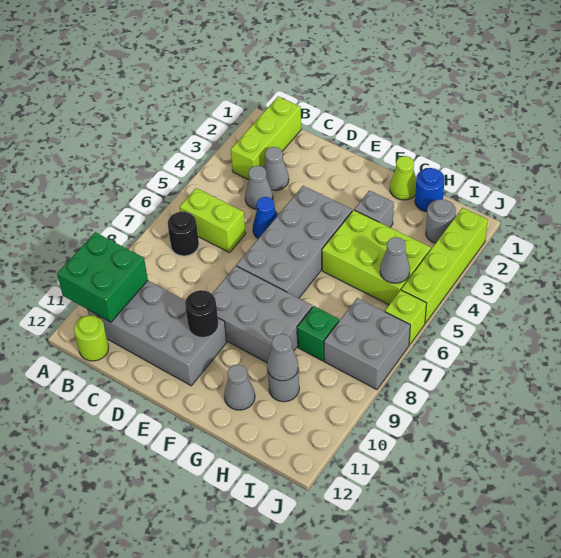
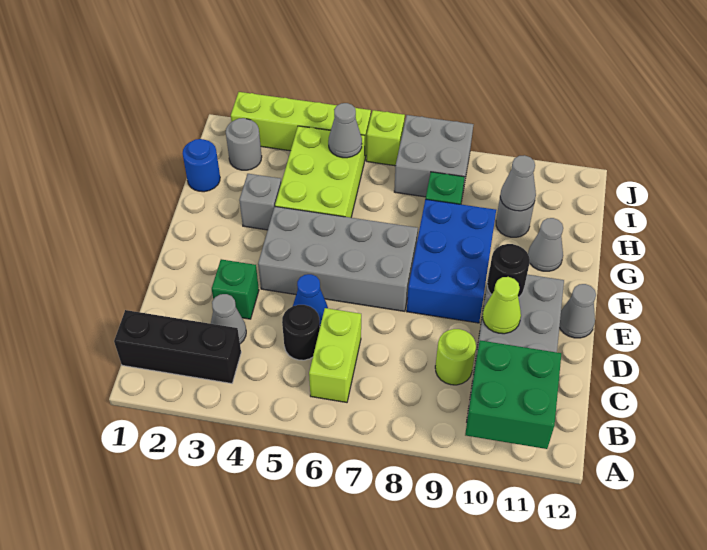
lime 1x3 brick [231,96,301,180] -> black 1x3 brick [114,310,241,383]
black 1x1 round brick [168,212,199,256] -> black 1x1 round brick moved to [282,305,320,360]
lime 1x1 round brick [74,315,109,361] -> lime 1x1 round brick moved to [435,329,476,385]
grey 1x1 cone [245,166,273,209] -> grey 1x1 cone moved to [559,284,596,338]
none -> green 1x1 brick [212,259,259,319]
grey 2x3 brick [212,266,312,363] -> blue 2x3 brick [407,199,496,323]
lime 1x1 cone [390,156,416,200] -> lime 1x1 cone moved to [483,277,521,334]

